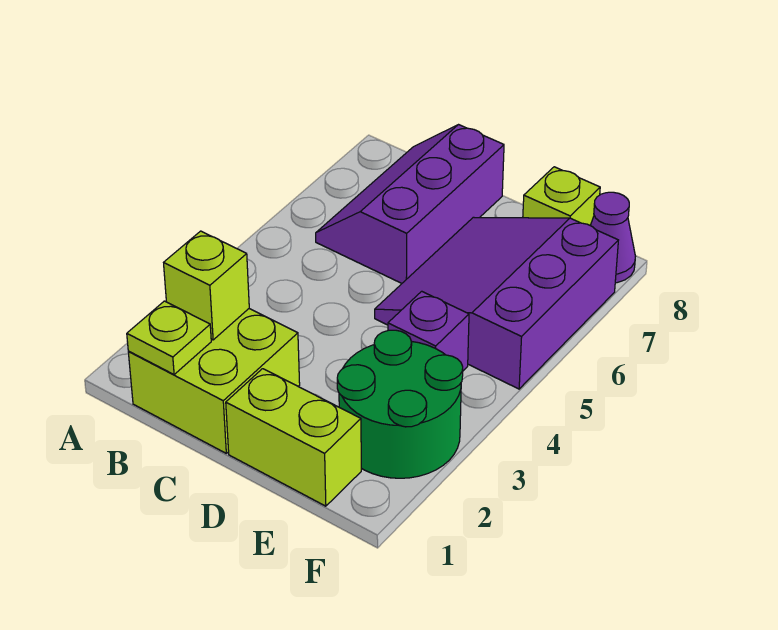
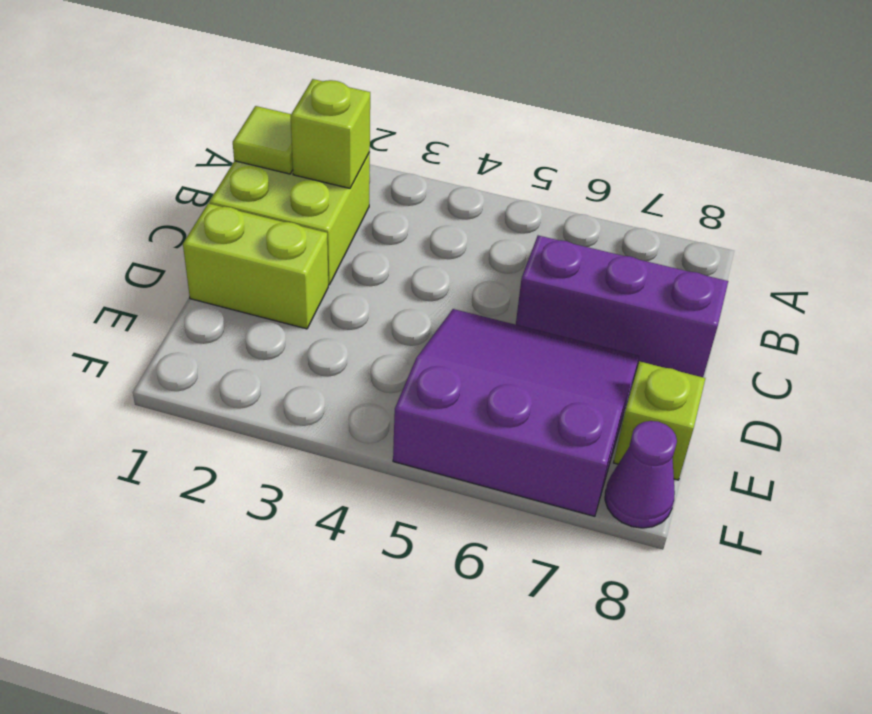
lime 1x1 plate [127,301,211,375] -> lime 1x1 tile [233,106,293,174]
lime 1x2 brick [226,369,361,506] -> lime 1x2 brick turned to [183,203,328,329]
green 2x2 round brick [337,330,463,478] -> none
purple 1x1 brick [388,291,469,371] -> none

